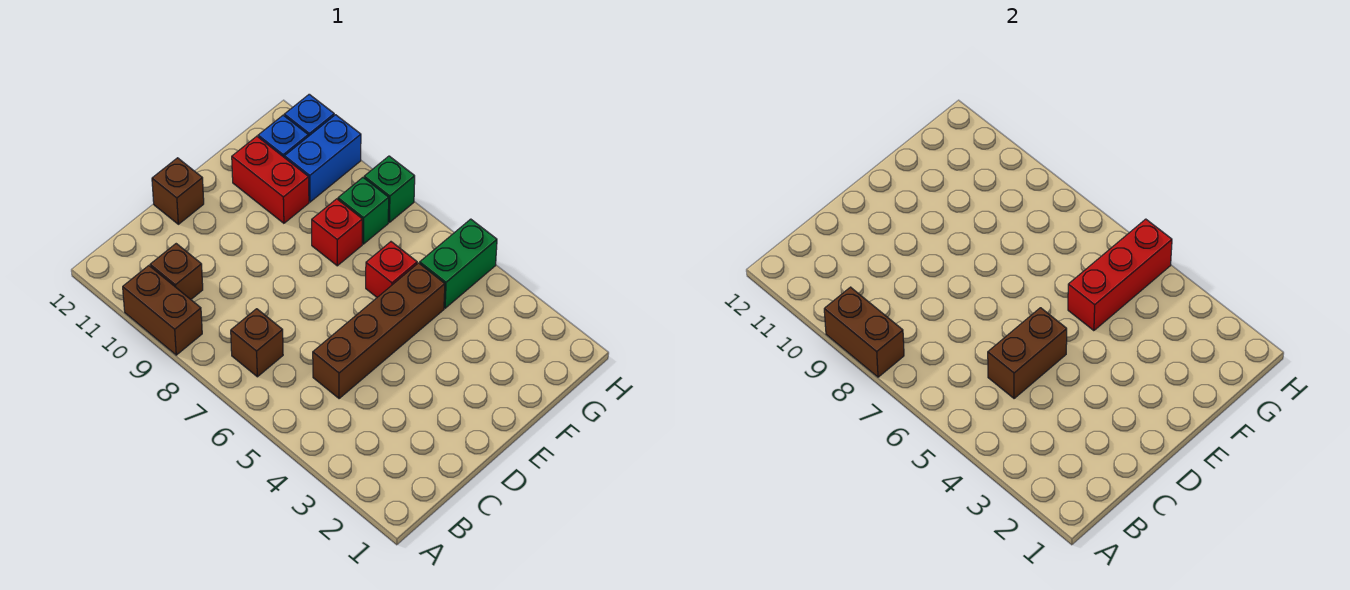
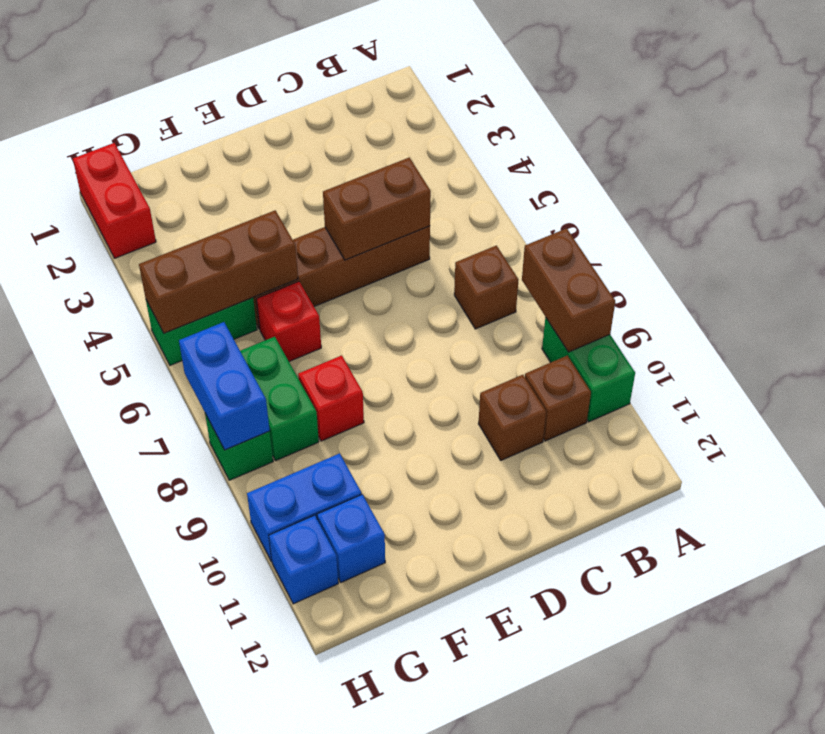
brown 1x2 brick [123,266,202,355] -> green 1x2 brick [542,317,635,422]
brown 1x1 brick [152,158,204,224] -> brown 1x1 brick moved to [478,375,546,460]
red 1x3 brick [1068,219,1172,331] -> brown 1x3 brick [139,210,298,333]
red 1x2 brick [232,136,309,223] -> red 1x2 brick moved to [73,143,156,258]
green 1x1 brick [338,178,389,244] -> green 1x2 brick [240,337,319,461]
none -> blue 1x2 brick [179,322,270,450]

